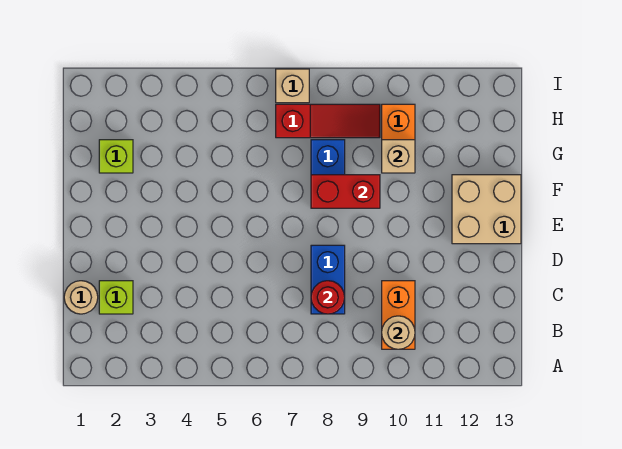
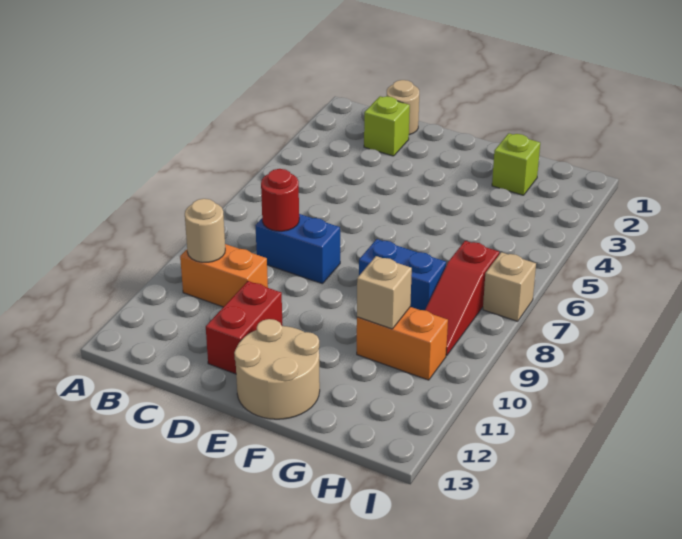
tan 2x2 brick [452,175,521,244] -> tan 2x2 round brick [234,319,320,419]
red 1x2 brick [311,175,380,208] -> red 1x2 brick moved to [206,281,283,374]

